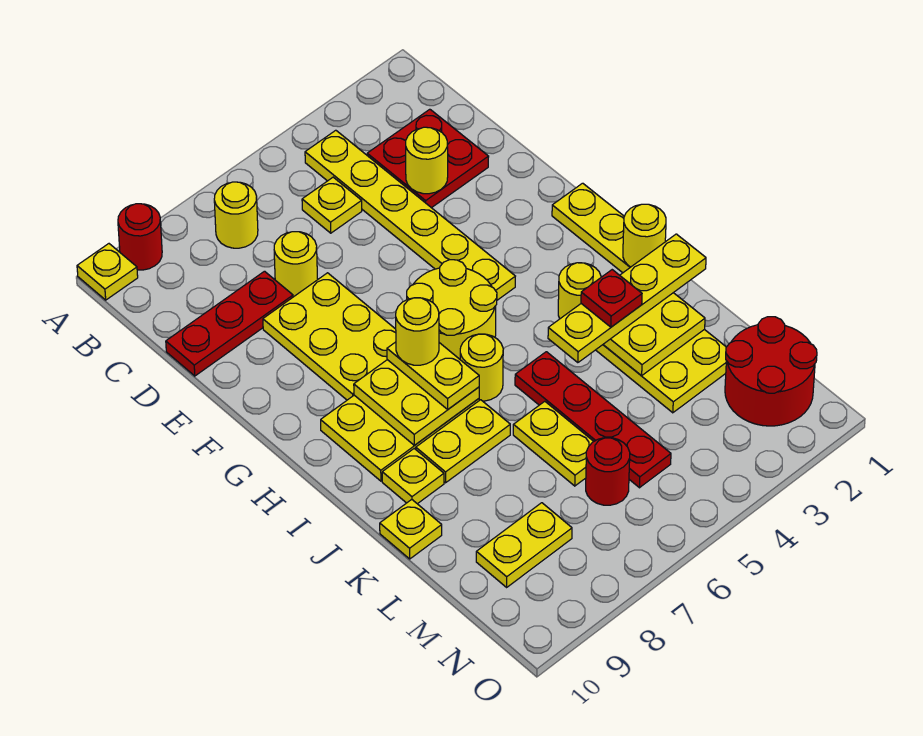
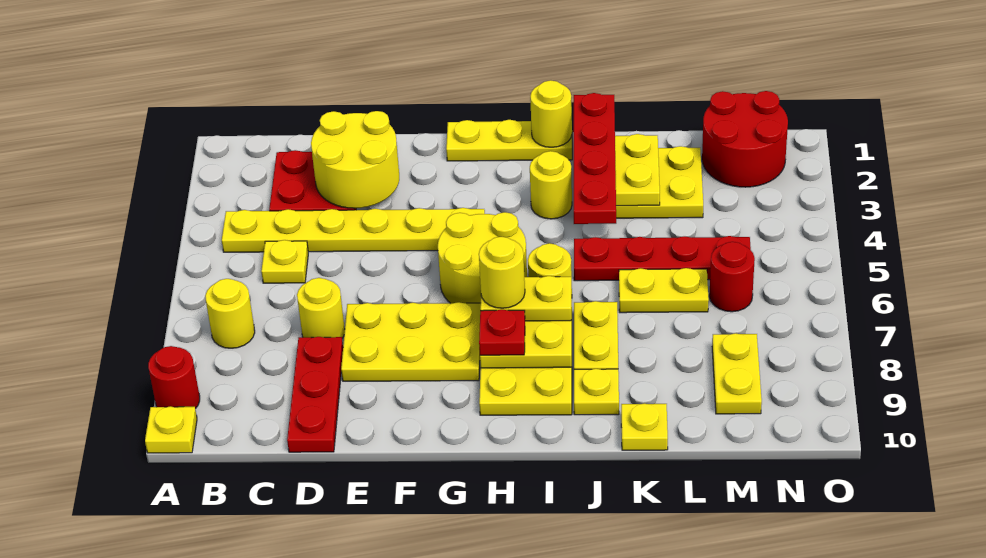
yellow 1x1 round brick [406,127,448,194] -> yellow 2x2 round brick [311,111,399,208]
yellow 1x4 plate [548,234,706,363] -> red 1x4 plate [574,93,616,224]
red 1x1 plate [581,270,642,327] -> red 1x1 plate moved to [479,309,525,355]

